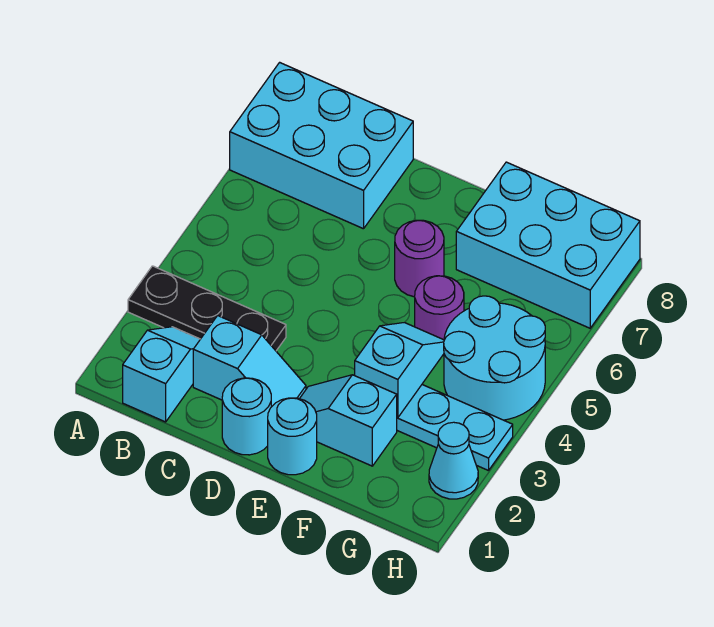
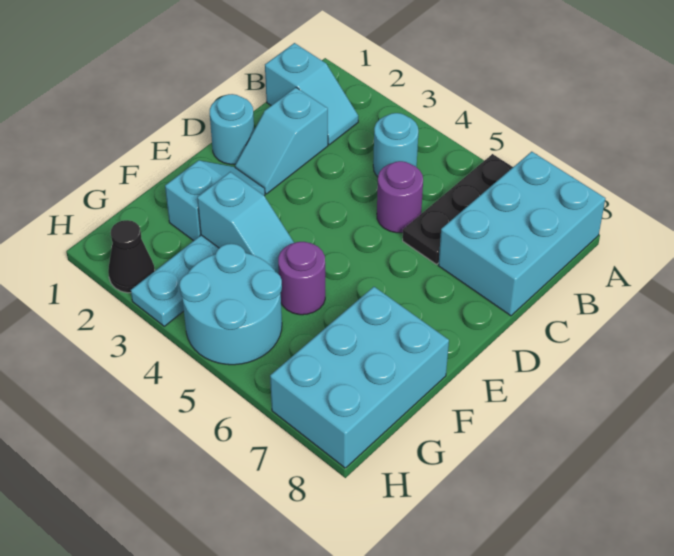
black 1x3 plate [128,266,286,351] -> black 1x3 plate moved to [403,154,513,264]
cyan 1x1 round brick [268,398,317,475] -> cyan 1x1 round brick moved to [373,113,418,177]
purple 1x1 round brick [395,220,444,297] -> purple 1x1 round brick moved to [377,161,423,233]
cyan 1x1 cone [429,422,478,499] -> black 1x1 cone [108,220,155,293]

